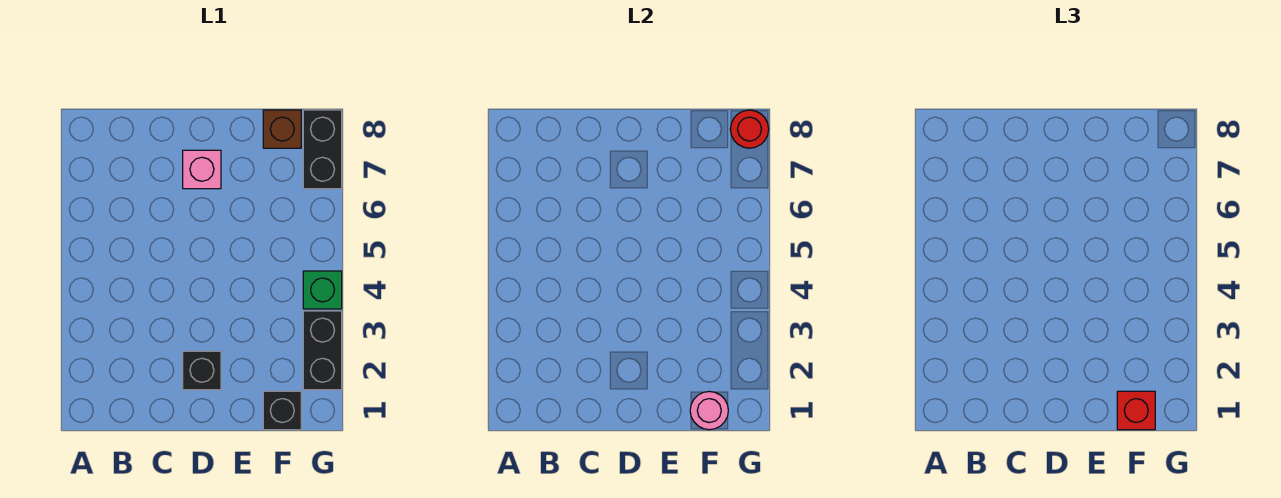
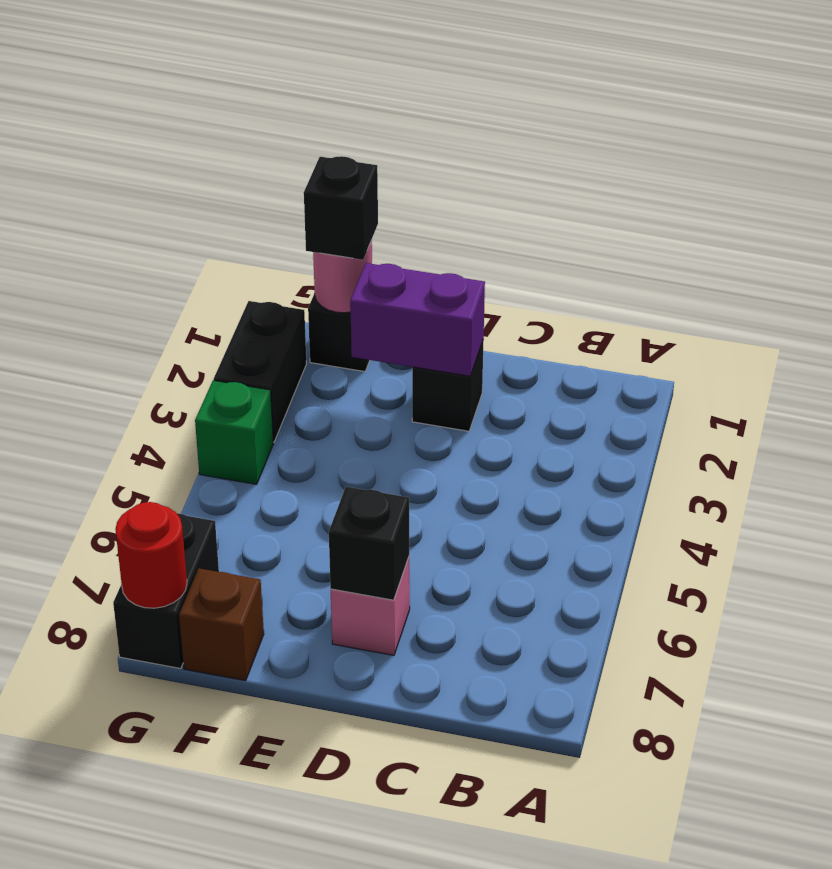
none -> purple 1x2 brick [350,263,485,376]
none -> black 1x1 brick [329,487,409,600]
red 1x1 brick [1117,391,1155,430] -> black 1x1 brick [304,156,378,260]

